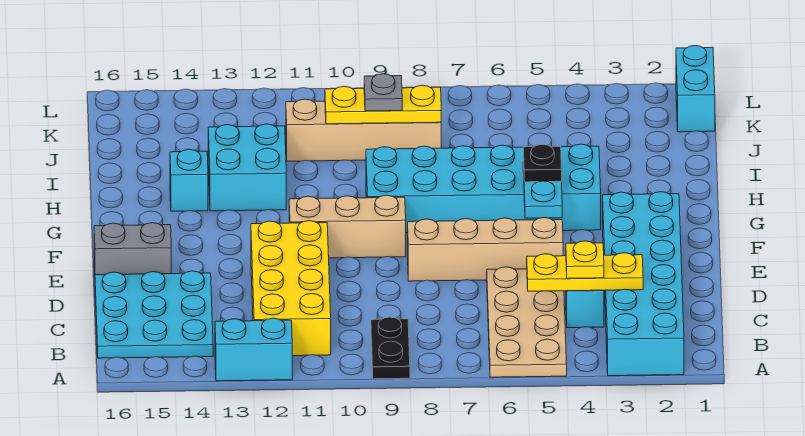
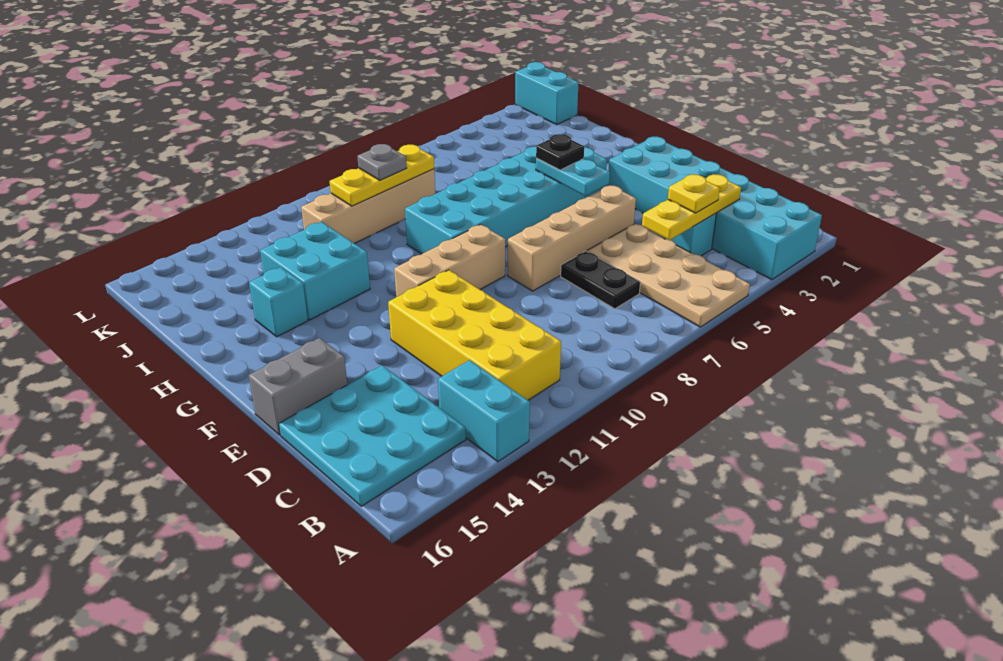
black 1x2 plate [371,317,410,379] -> black 1x2 plate moved to [561,251,640,309]
cyan 1x2 brick [215,318,292,381] -> cyan 1x2 brick turned to [438,360,530,462]

